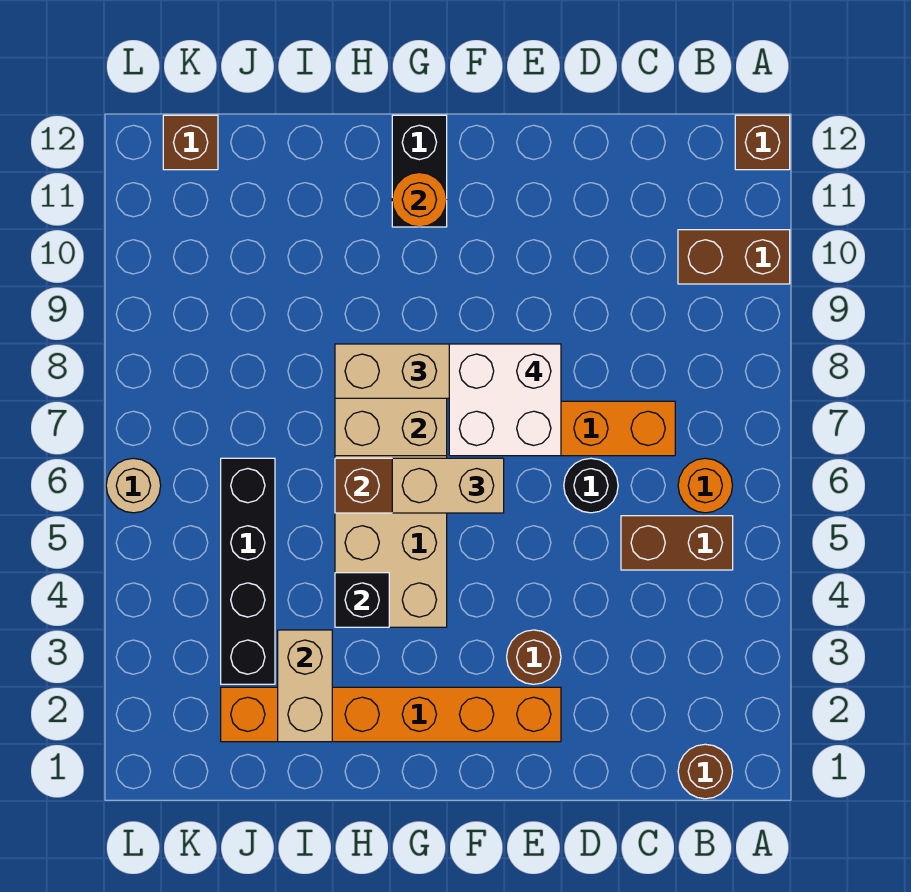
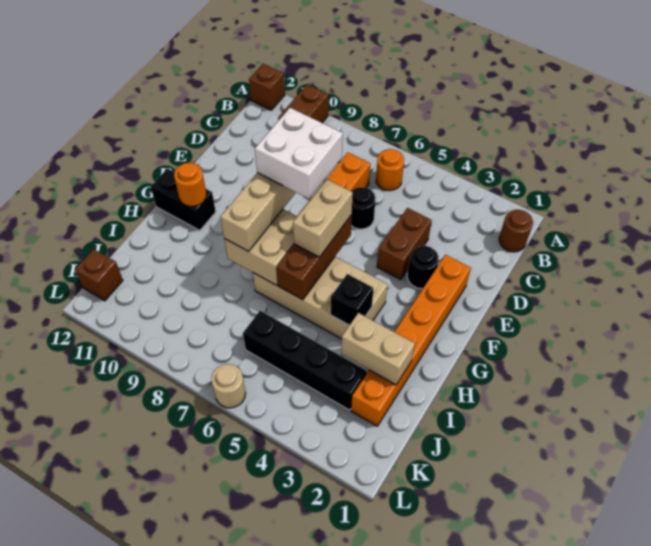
brown 1x2 brick [621,516,733,570] -> brown 1x2 brick moved to [377,208,432,280]
brown 1x1 round brick [507,630,561,684] -> black 1x1 round brick [407,246,439,289]

